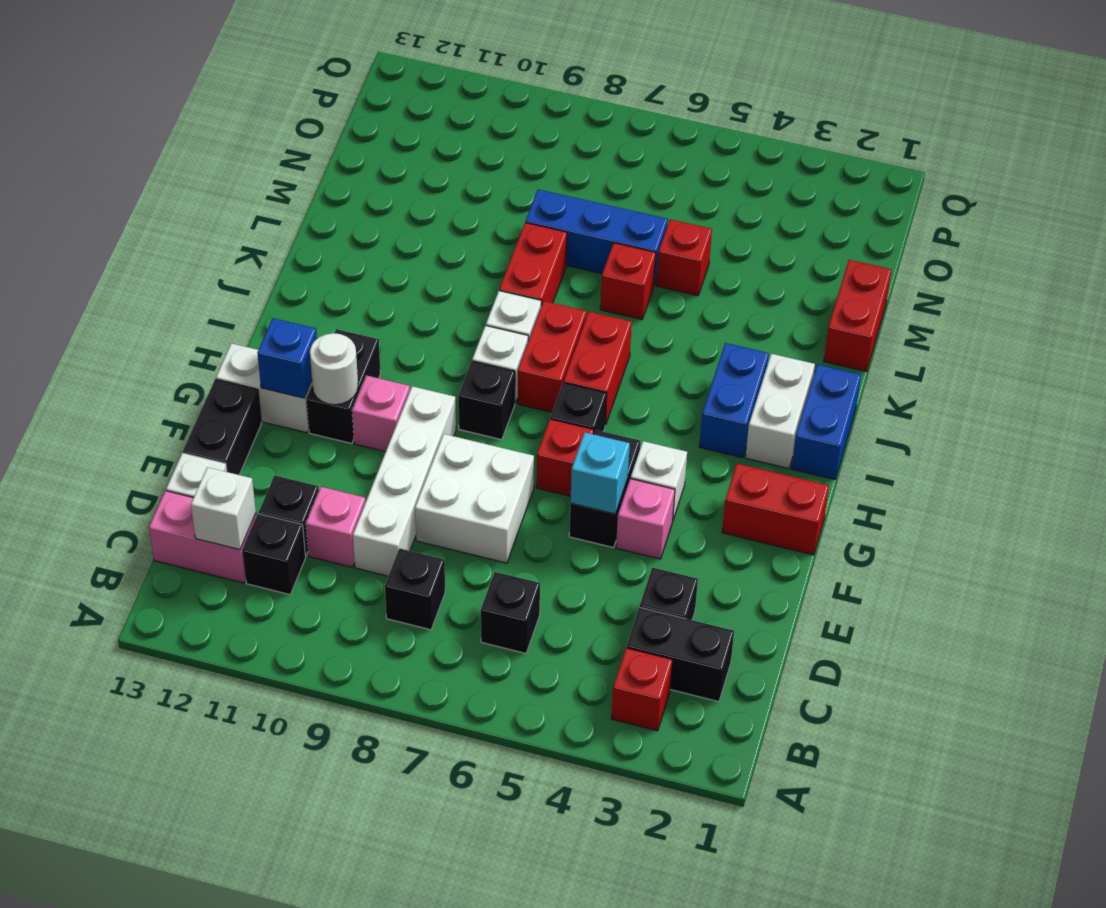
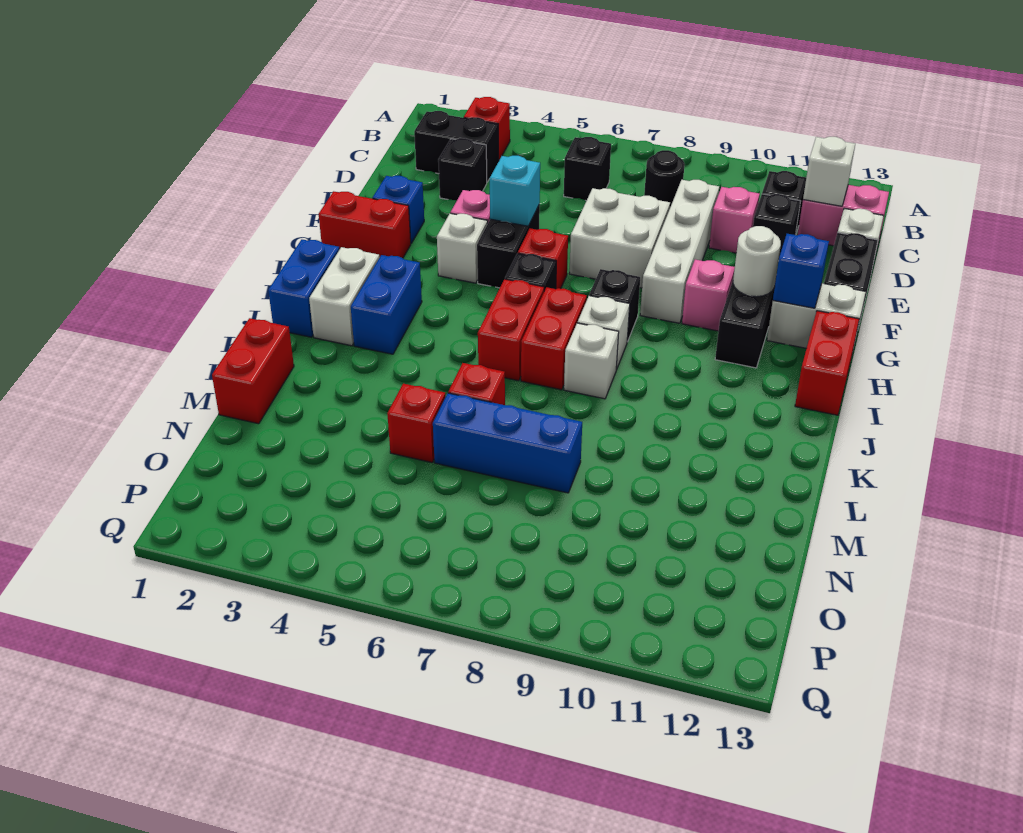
black 1x1 brick [385,548,445,630] -> black 1x1 round brick [644,150,685,207]
none -> blue 1x1 brick [373,176,424,243]
red 1x2 brick [499,223,567,306] -> red 1x2 brick moved to [795,311,859,415]

